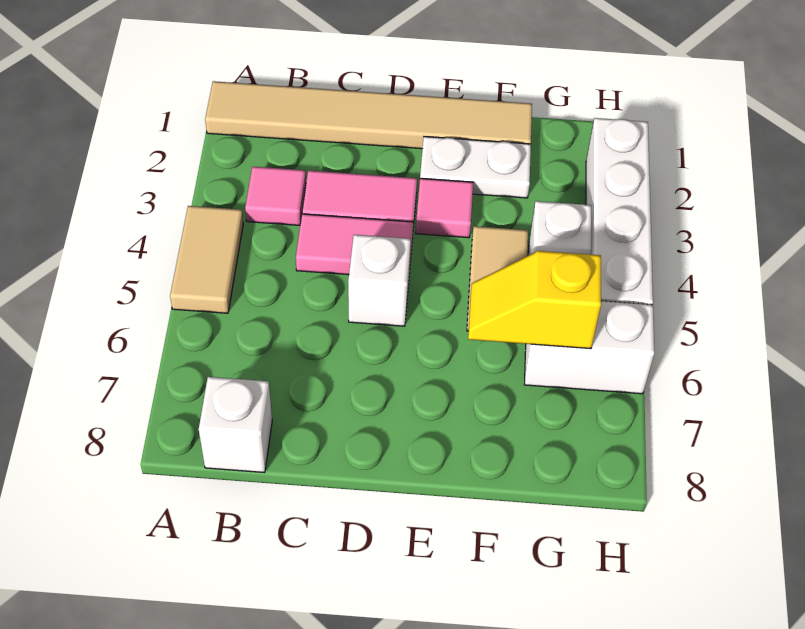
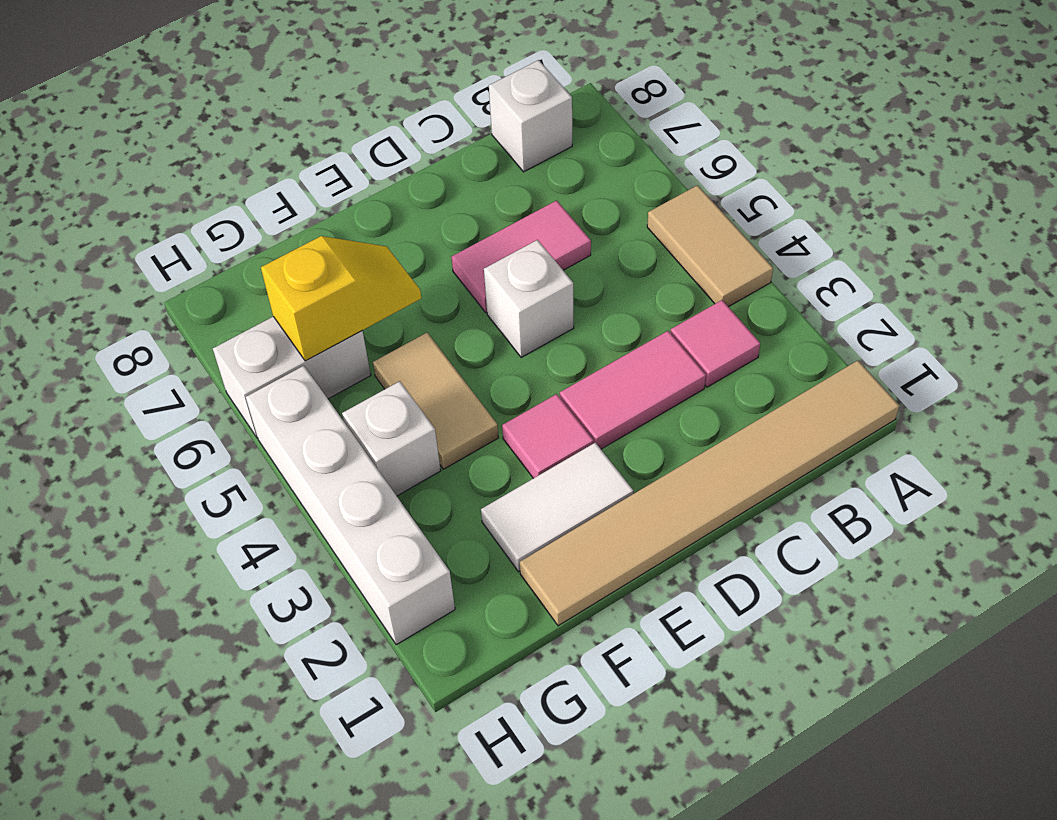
pink 1x2 tile [296,214,413,275] -> pink 1x2 tile moved to [451,200,591,312]
white 1x2 plate [420,137,531,198] -> white 1x2 tile [481,443,633,572]

